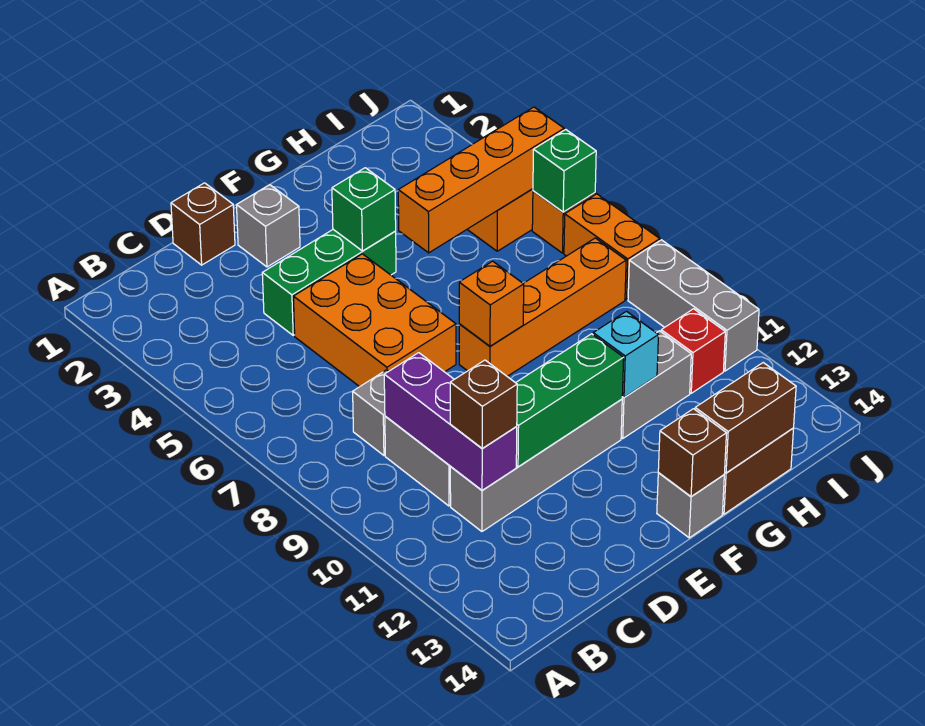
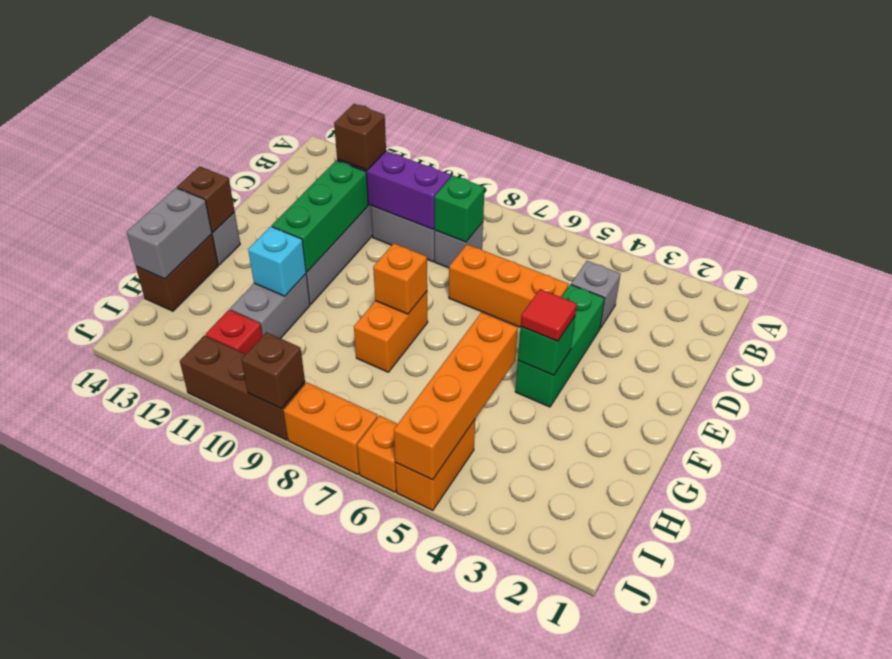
brown 1x1 brick [171,183,235,265] -> brown 1x1 brick moved to [241,332,305,409]
orange 2x3 brick [293,254,456,387] -> orange 1x3 brick [449,244,569,327]
grey 1x1 brick [237,185,300,267] -> grey 1x1 brick moved to [571,261,621,328]
none -> red 1x1 tile [521,289,577,341]
orange 1x4 brick [459,238,626,376] -> orange 1x2 brick [354,291,428,372]
brown 1x2 brick [695,363,796,473] -> grey 1x2 brick [127,188,212,279]
green 1x1 brick [533,130,596,212] -> green 1x1 brick moved to [435,176,485,242]
grey 1x3 brick [628,240,759,371] -> brown 1x3 brick [180,335,305,440]

